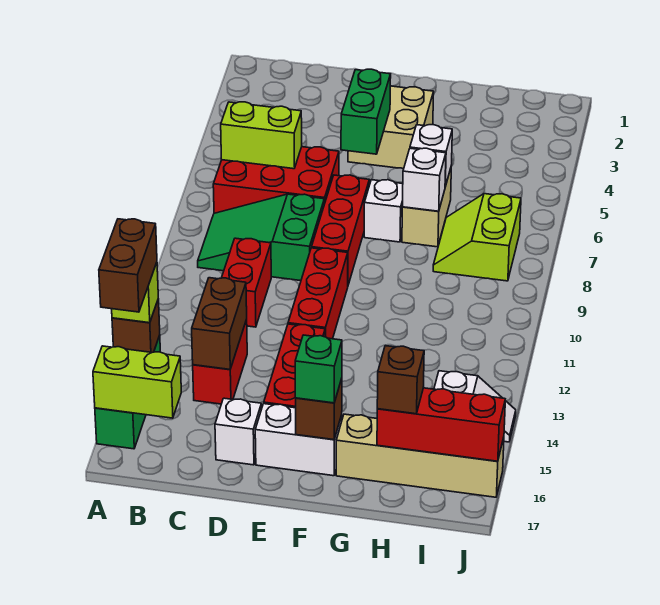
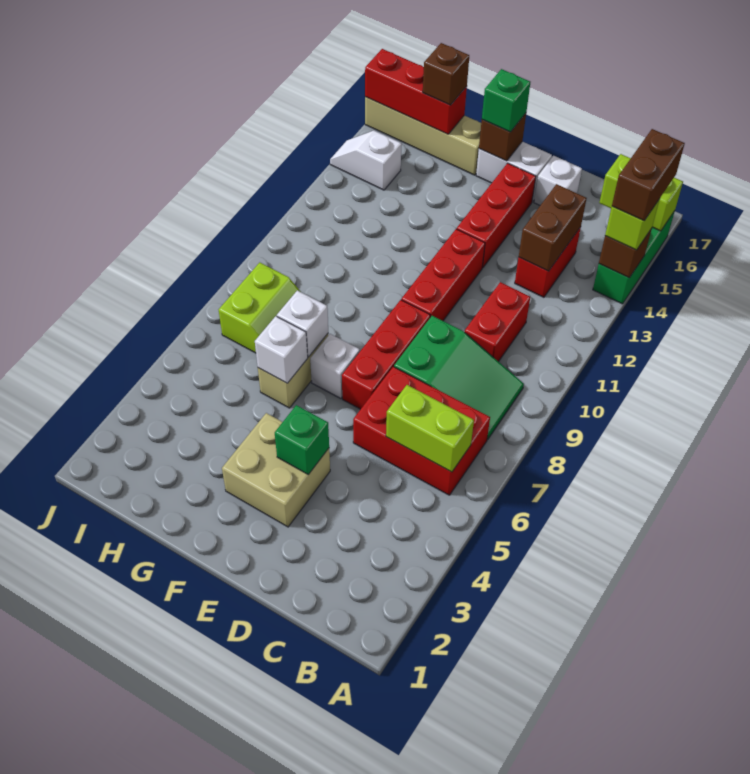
green 1x2 brick [341,69,391,154] -> green 1x1 brick [275,405,329,475]

